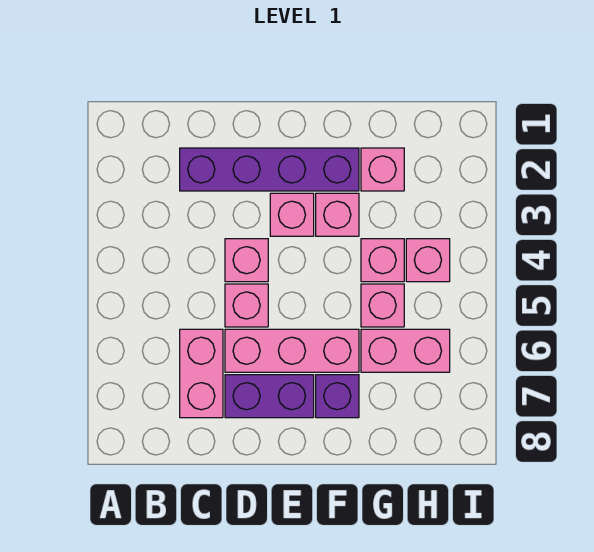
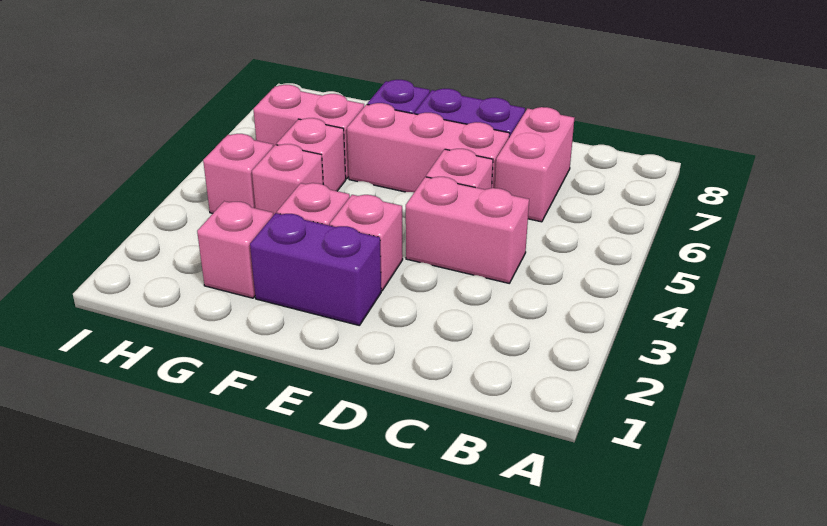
purple 1x4 brick [180,148,359,191] -> purple 1x2 brick [250,213,381,326]
pink 1x1 brick [225,239,268,282] -> pink 1x2 brick [406,177,529,283]

